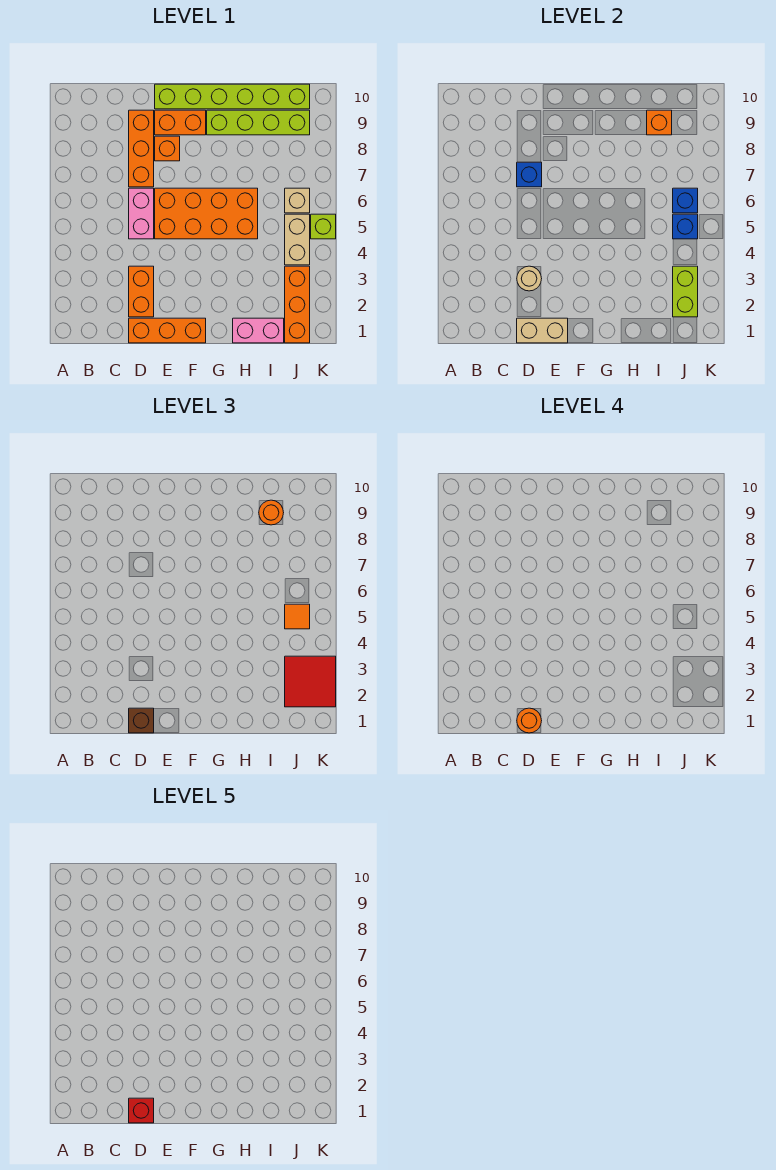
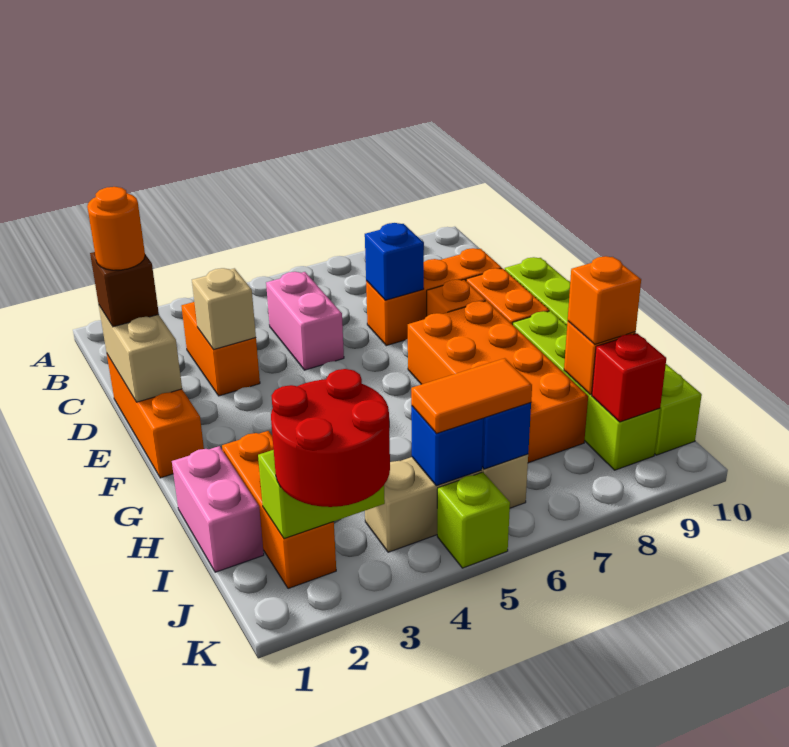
red 1x1 brick [129,1098,154,1123] -> red 1x1 brick moved to [592,333,666,422]
orange 1x2 brick [129,266,154,317] -> orange 1x2 brick turned to [181,302,260,396]
tan 1x1 round brick [517,266,542,291] -> tan 1x1 brick [192,268,256,350]
pink 1x2 brick [129,188,154,239] -> pink 1x2 brick turned to [266,272,344,370]
orange 2x4 brick [155,188,258,239] -> orange 2x4 brick moved to [408,301,588,463]
orange 1x1 round brick [259,500,284,525] -> orange 1x1 brick [568,256,641,344]
orange 1x3 brick [285,266,310,343] -> orange 1x3 brick turned to [222,431,336,589]
red 2x2 tile [285,656,336,707] -> red 2x2 round brick [271,369,390,507]
orange 1x1 tile [285,604,310,629] -> orange 1x2 tile [411,358,532,434]

